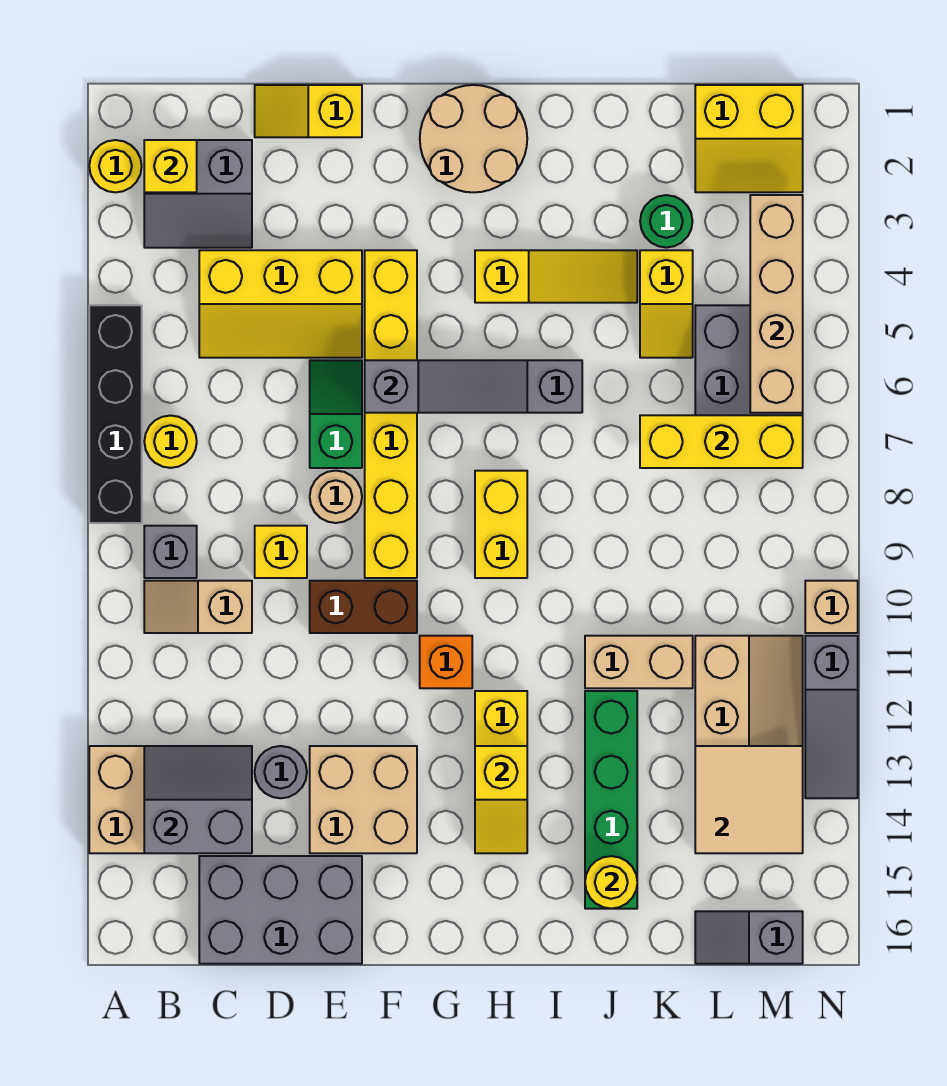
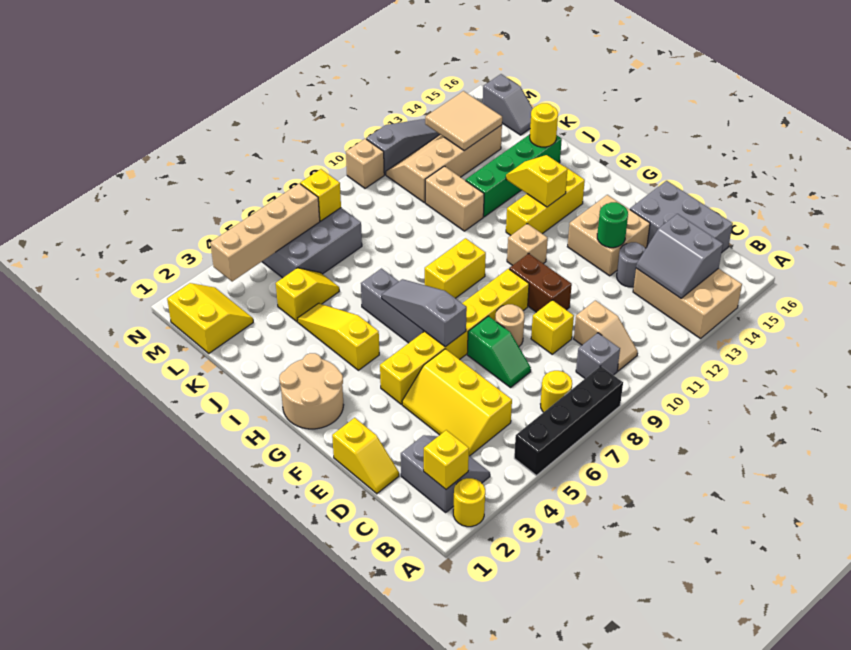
yellow 2x3 slope [199,250,362,358] -> yellow 2x3 slope turned to [402,349,512,456]
green 1x2 slope [310,360,362,468] -> green 1x2 slope turned to [467,316,531,387]
orange 1x1 brick [420,636,472,688] -> tan 1x1 brick [507,224,548,266]
yellow 1x2 slope [475,746,527,853] -> yellow 1x2 slope turned to [506,155,568,207]
green 1x1 round brick [640,195,693,248] -> green 1x1 round brick moved to [597,202,628,248]
yellow 1x3 brick [640,415,803,468] -> yellow 1x1 brick [300,169,341,221]

